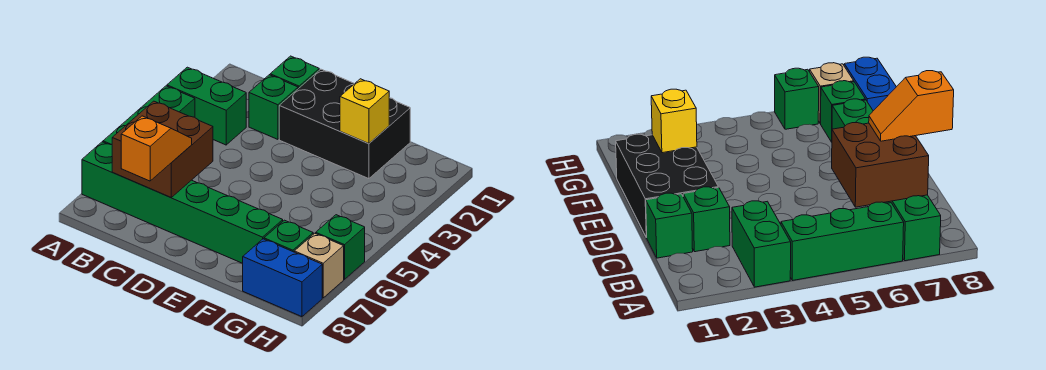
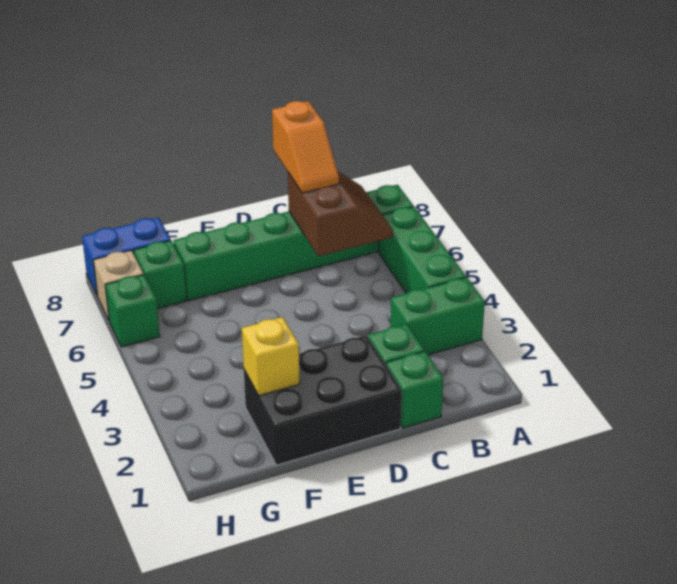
brown 2x2 brick [112,101,213,197] -> brown 2x2 slope [288,172,393,256]

